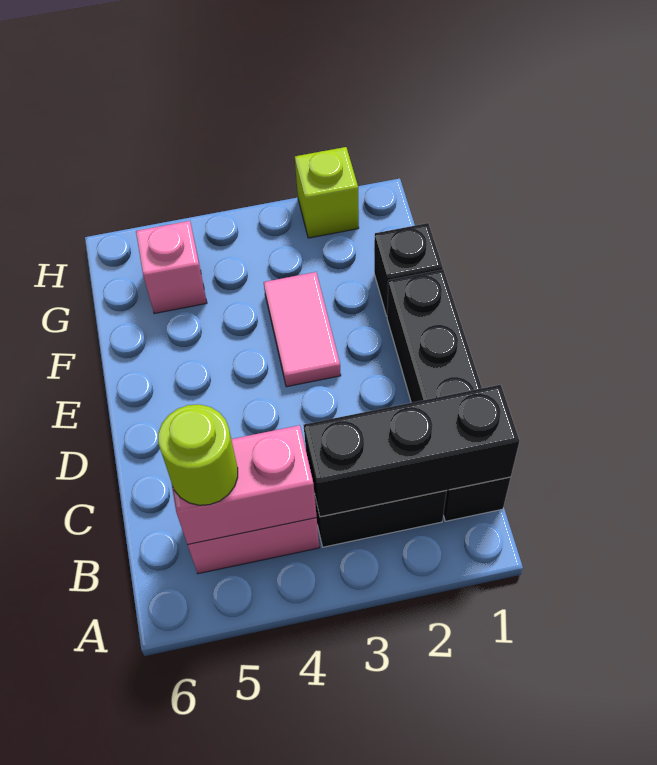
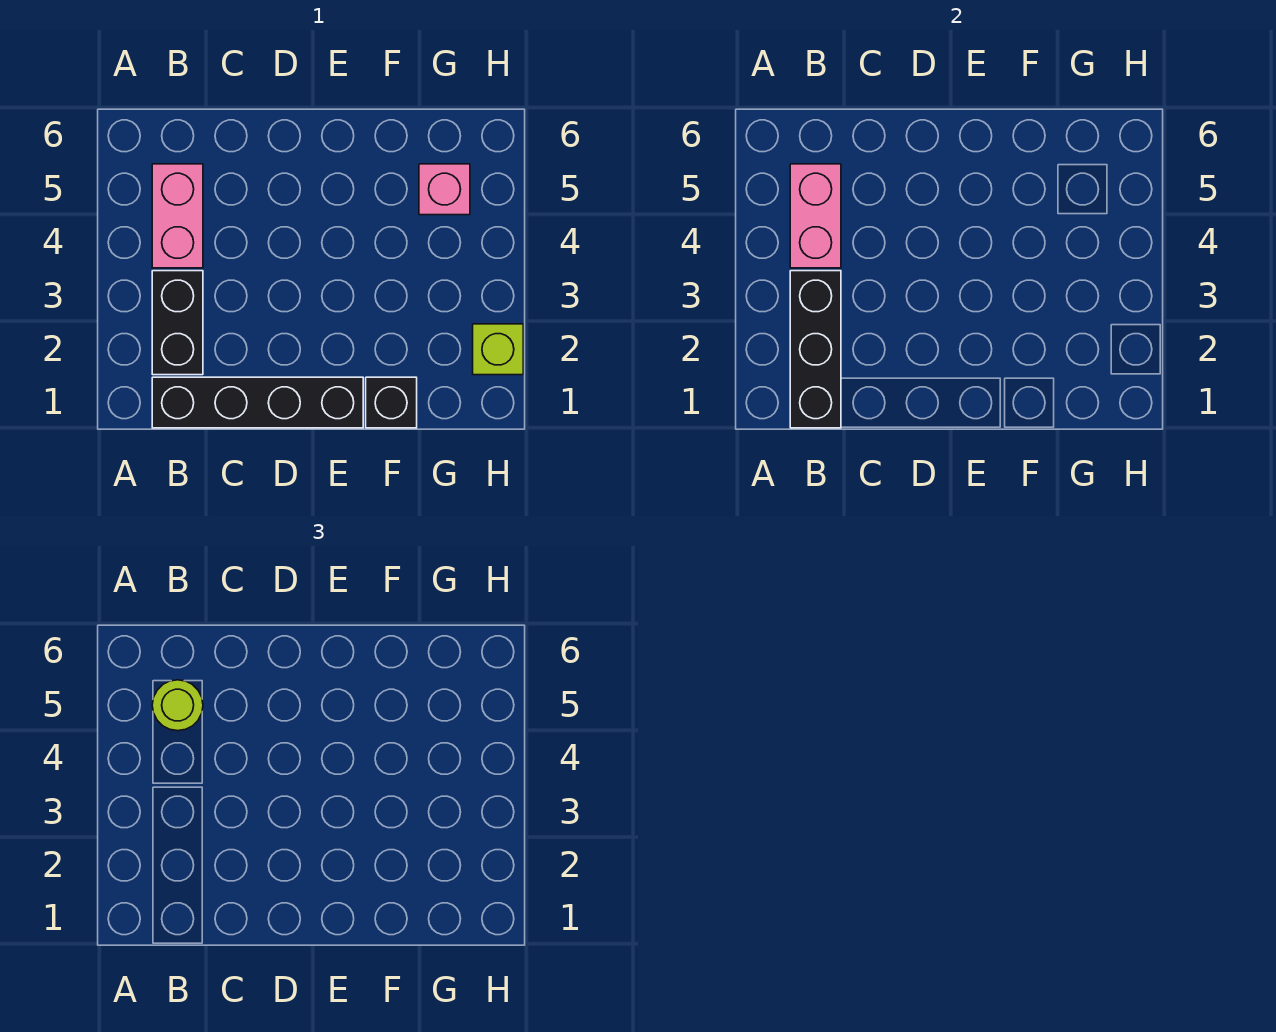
pink 1x2 tile [264,272,341,387] -> none

